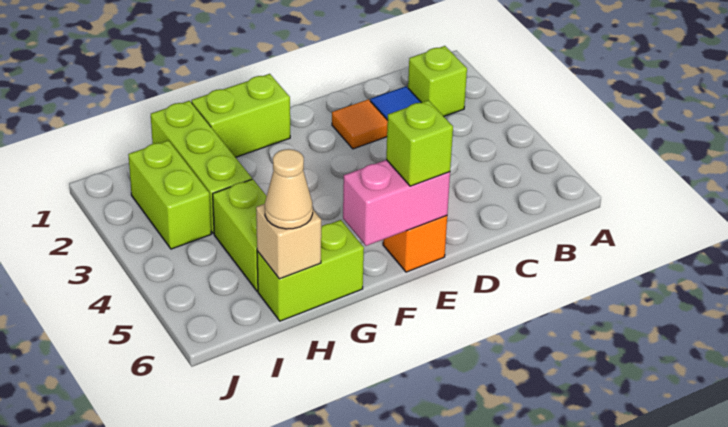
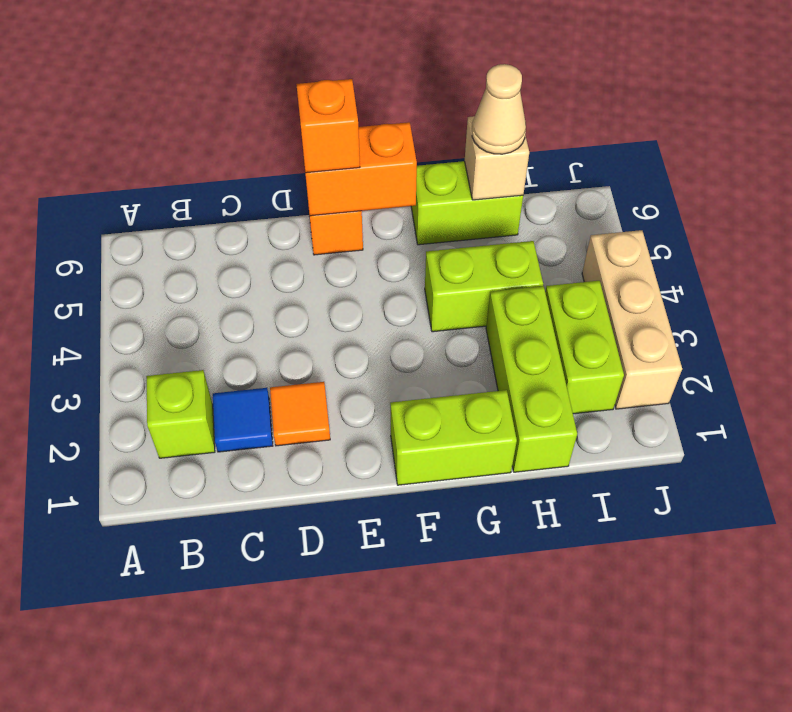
pink 1x2 brick [343,160,450,246] -> orange 1x2 brick [303,122,417,216]
lime 1x1 brick [386,100,453,186] -> orange 1x1 brick [296,79,360,173]
lime 1x2 brick [213,179,267,291] -> lime 1x2 brick turned to [425,241,543,332]
none -> tan 1x3 brick [582,230,682,409]

